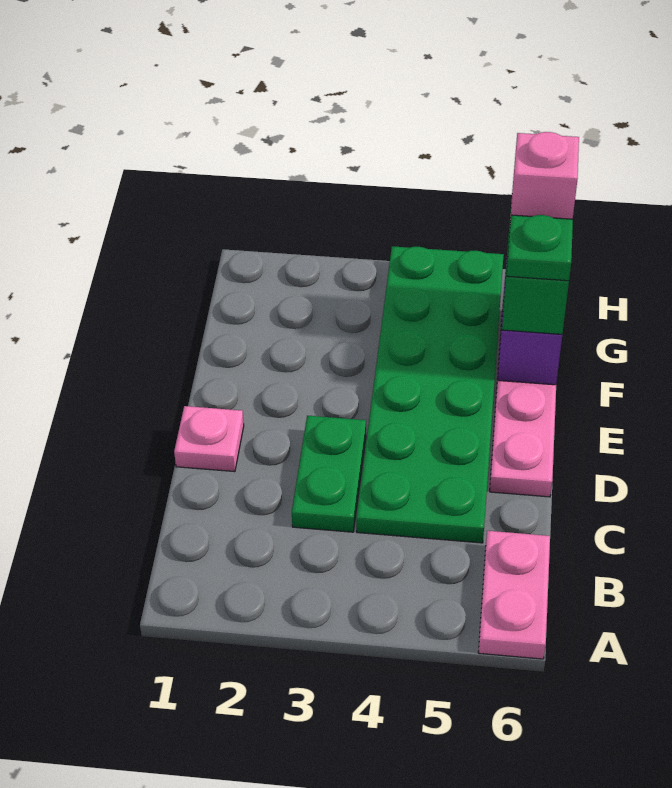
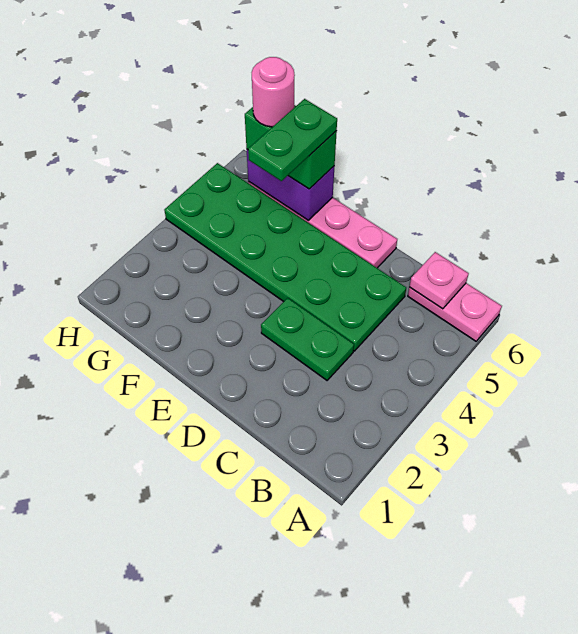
pink 1x1 plate [174,406,244,472] -> pink 1x1 plate moved to [410,252,469,309]
green 1x1 plate [507,215,573,281] -> green 1x2 plate [248,99,337,181]
pink 1x1 brick [510,132,579,220] -> pink 1x1 round brick [252,57,295,127]

